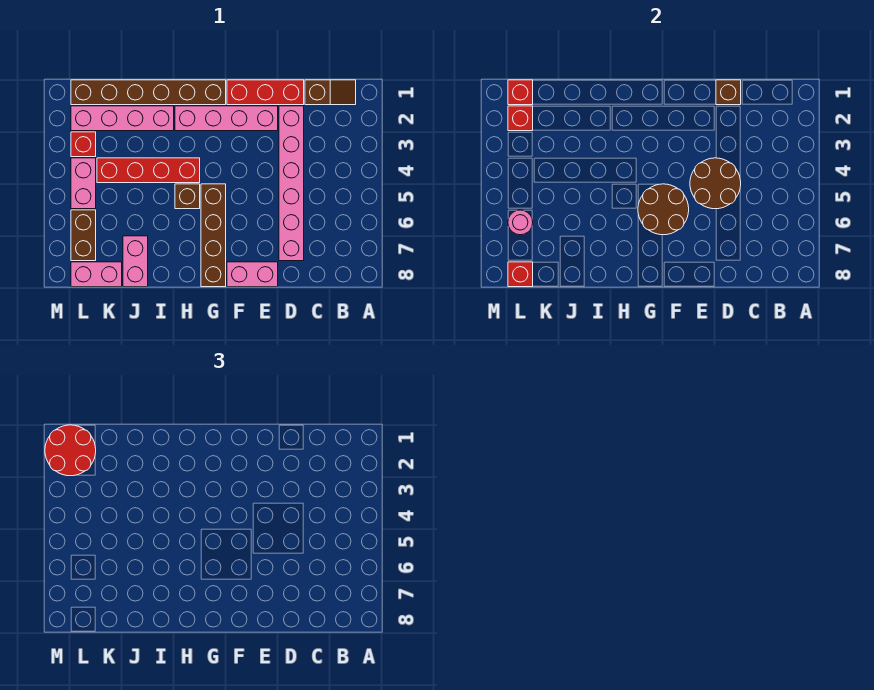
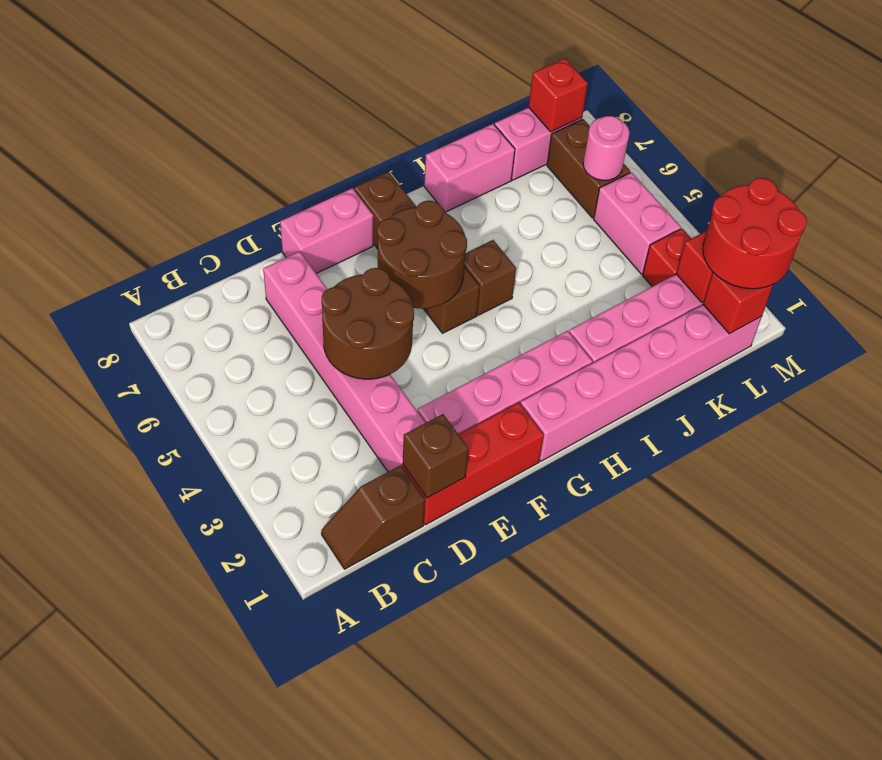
brown 1x6 brick [71,80,226,105] -> pink 1x6 brick [520,305,762,461]
red 1x4 brick [97,158,200,183] -> none
pink 1x2 brick [123,236,148,287] -> pink 1x2 brick turned to [424,124,515,212]

